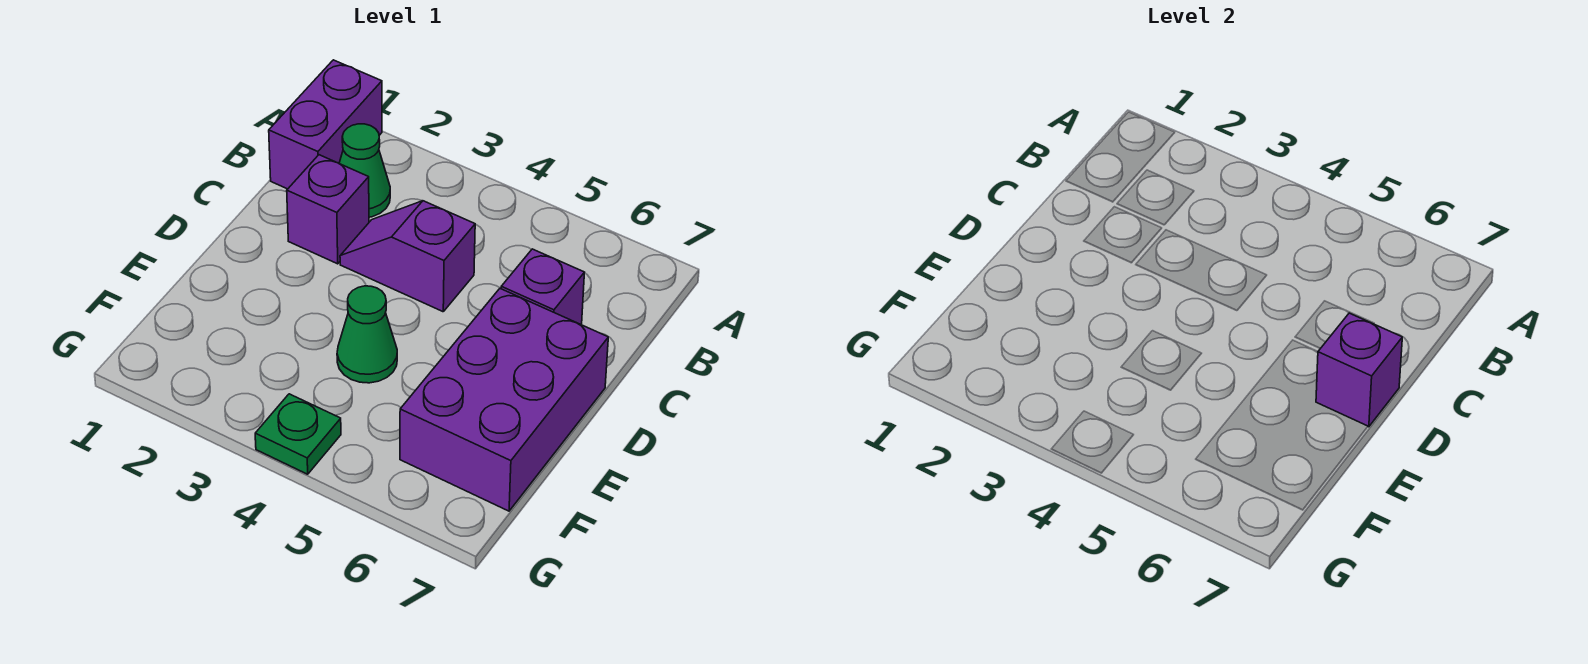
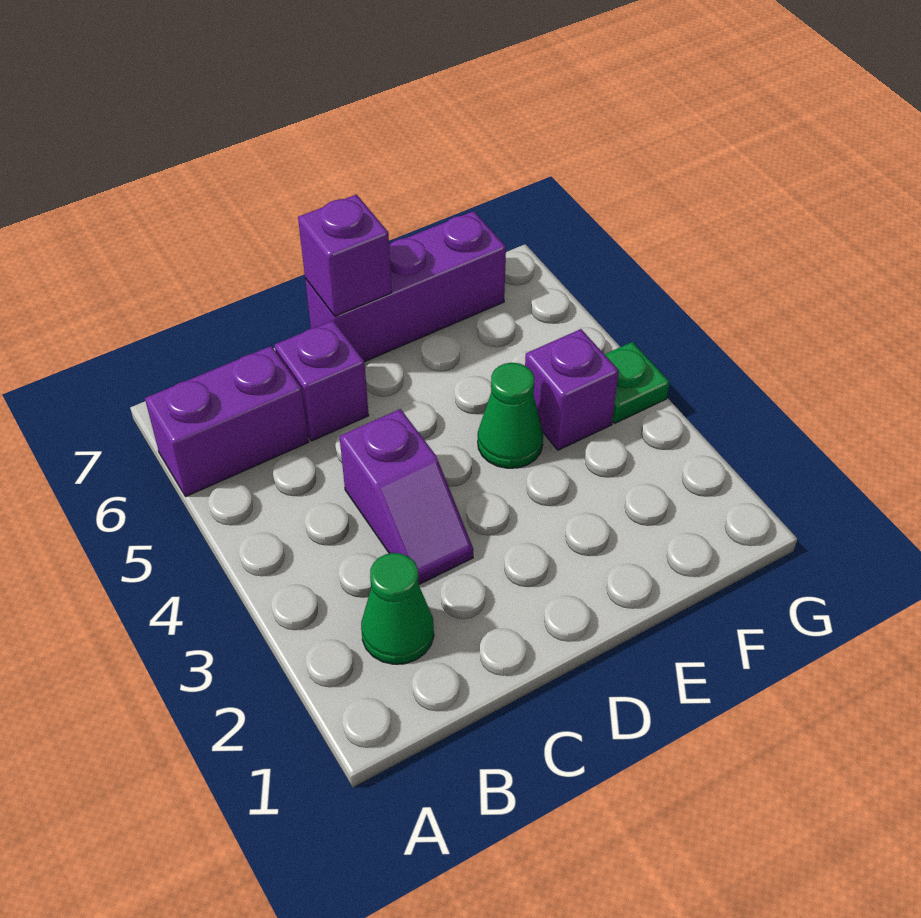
purple 1x2 brick [269,60,382,189] -> purple 1x2 brick moved to [145,346,308,496]
purple 1x1 brick [287,155,369,264] -> purple 1x1 brick moved to [525,329,619,450]
purple 2x3 brick [400,288,608,511] -> purple 1x3 brick [305,211,506,362]

